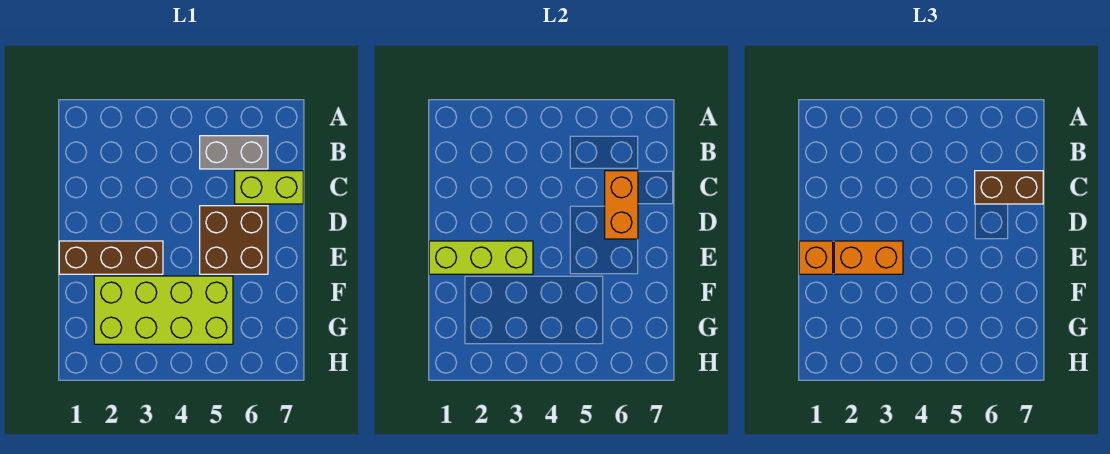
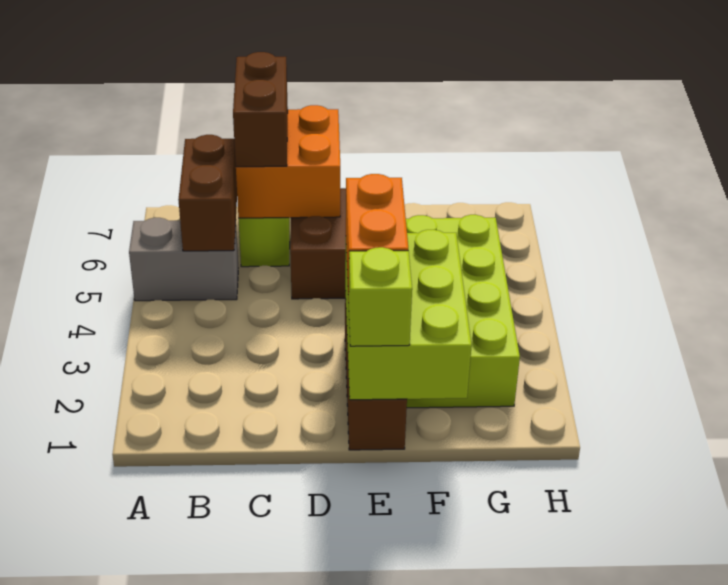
grey 1x2 brick [200,136,268,169] -> grey 1x2 brick turned to [129,218,238,301]
none -> brown 1x2 brick [178,135,237,251]
orange 1x2 brick [605,171,638,239] -> orange 2x2 brick [236,105,340,218]
lime 1x3 brick [429,241,533,274] -> lime 2x3 brick [345,230,472,400]
orange 1x1 brick [799,241,833,274] -> lime 1x1 brick [349,247,412,346]

